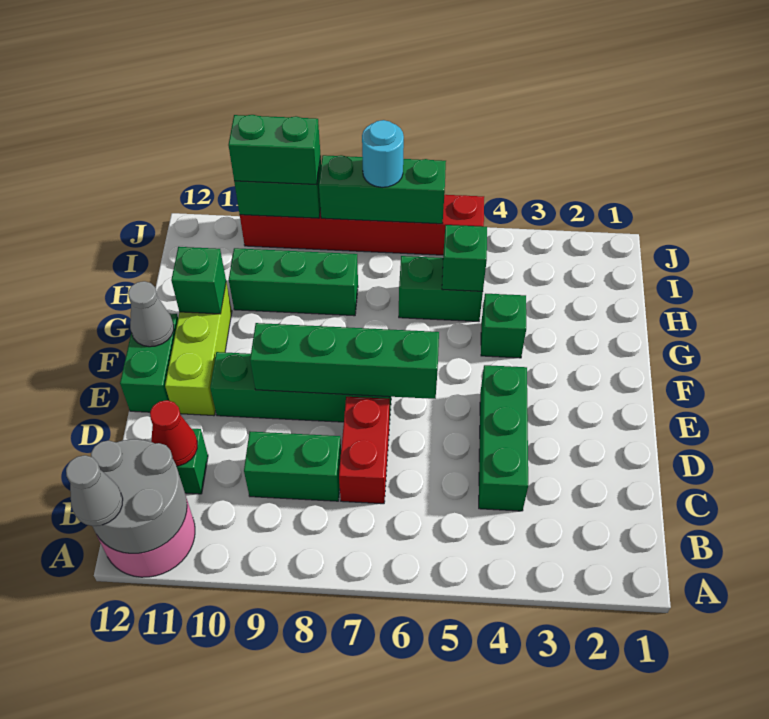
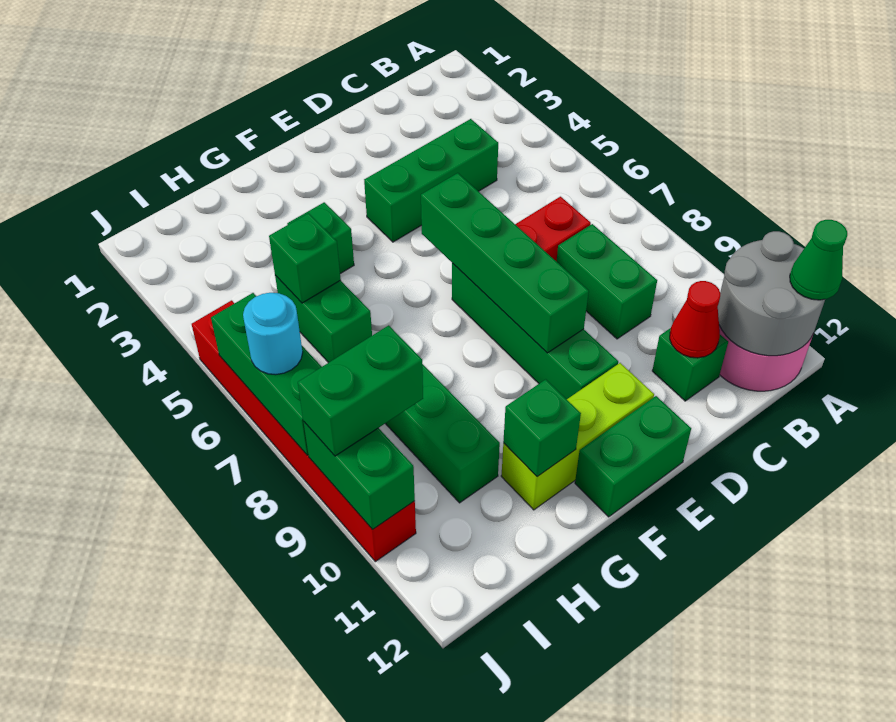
grey 1x1 cone [66,455,123,526] -> green 1x1 cone [790,220,847,300]
grey 1x1 cone [128,281,174,347] -> none
green 1x2 brick [228,115,320,185] -> green 1x2 brick turned to [298,325,423,456]

